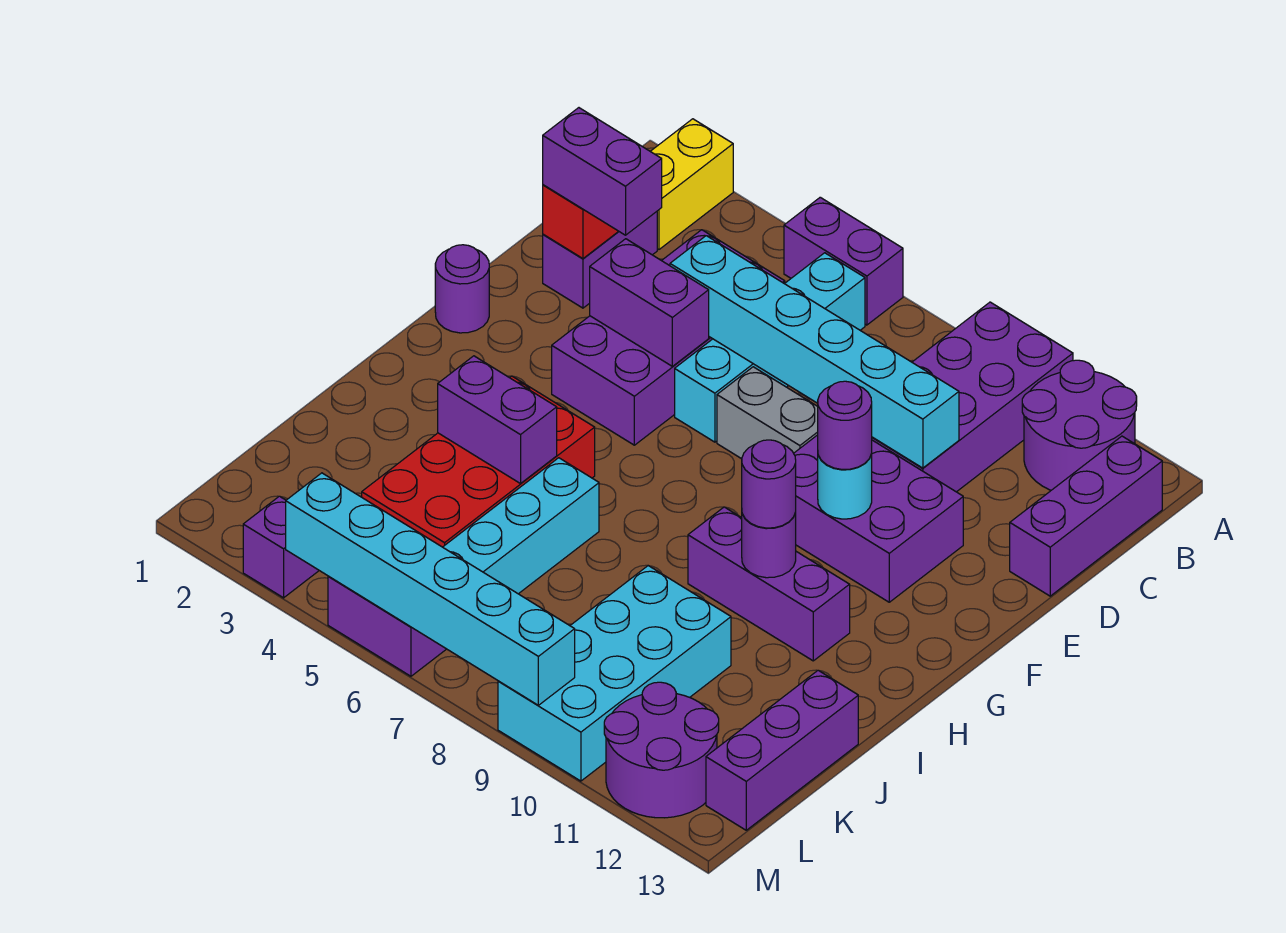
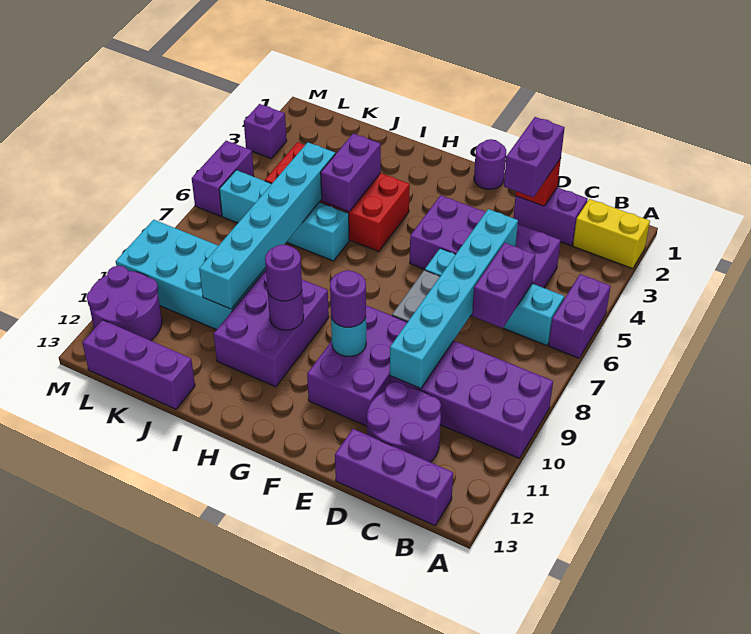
purple 2x2 round brick [1022,360,1137,490] -> purple 2x2 round brick moved to [367,382,441,462]
purple 1x2 brick [590,239,709,366] -> purple 1x2 brick moved to [472,243,535,328]
purple 1x3 brick [688,507,850,661] -> purple 2x3 brick [214,270,329,387]
cyan 1x6 brick [286,473,575,705] -> cyan 1x6 brick moved to [199,142,335,309]

